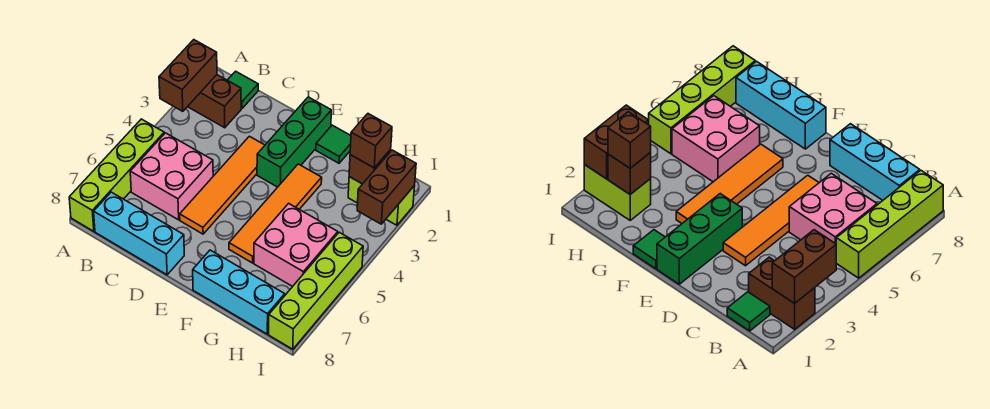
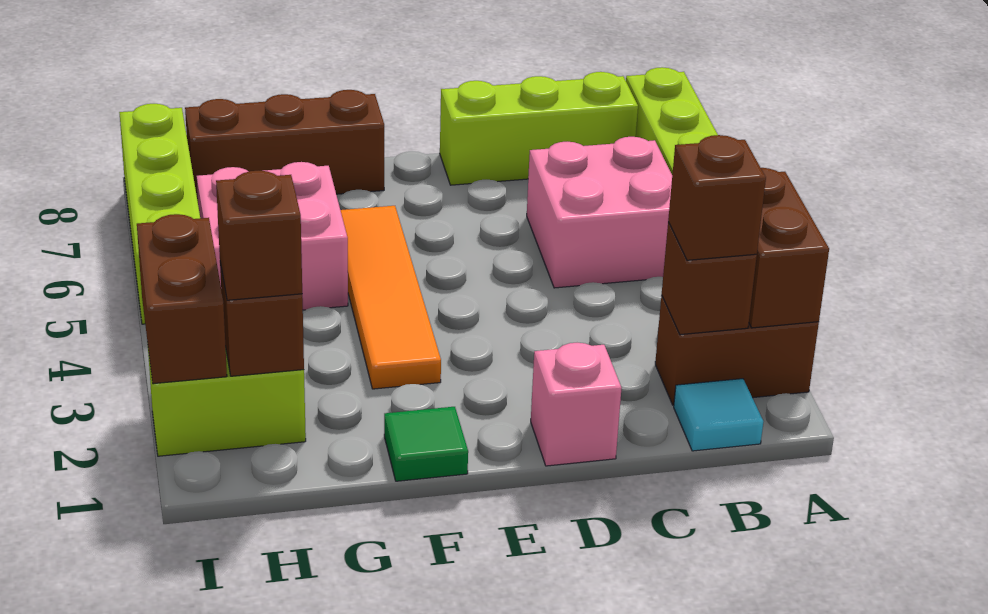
green 1x1 tile [228,71,258,109] -> cyan 1x1 tile [674,379,763,451]
none -> brown 1x1 brick [662,222,757,335]
none -> brown 1x1 brick [668,135,766,260]
cyan 1x3 brick [94,192,184,275] -> lime 1x3 brick [440,72,638,185]
none -> pink 1x1 brick [531,343,622,466]
orange 1x4 tile [180,136,265,234] -> none
green 1x3 brick [257,97,331,187] -> none
cyan 1x3 brick [193,250,285,334] -> brown 1x3 brick [185,90,384,201]

